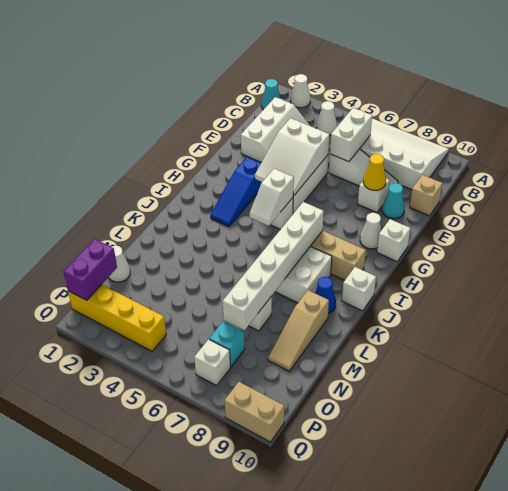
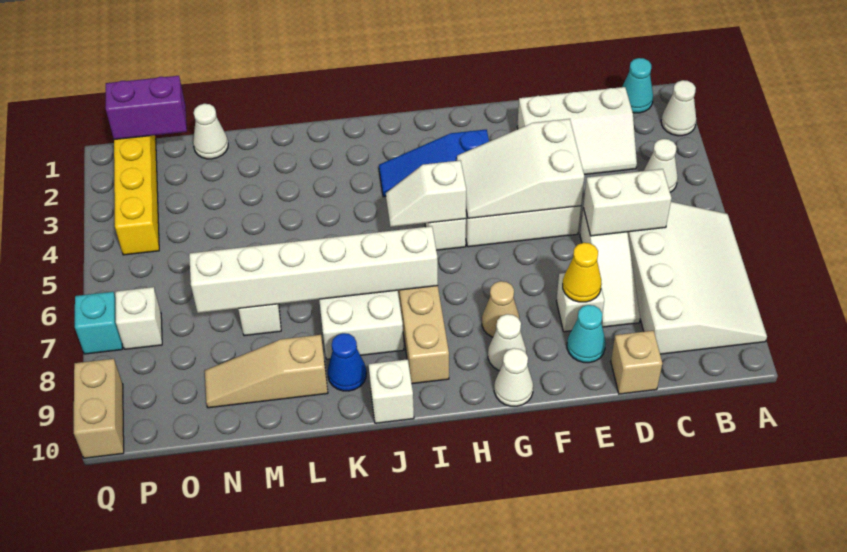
none -> tan 1x1 cone [482,281,519,337]
white 1x1 brick [377,219,410,261] -> white 1x1 cone [494,348,533,406]
cyan 1x1 brick [209,321,245,367] -> cyan 1x1 brick moved to [75,292,122,354]

